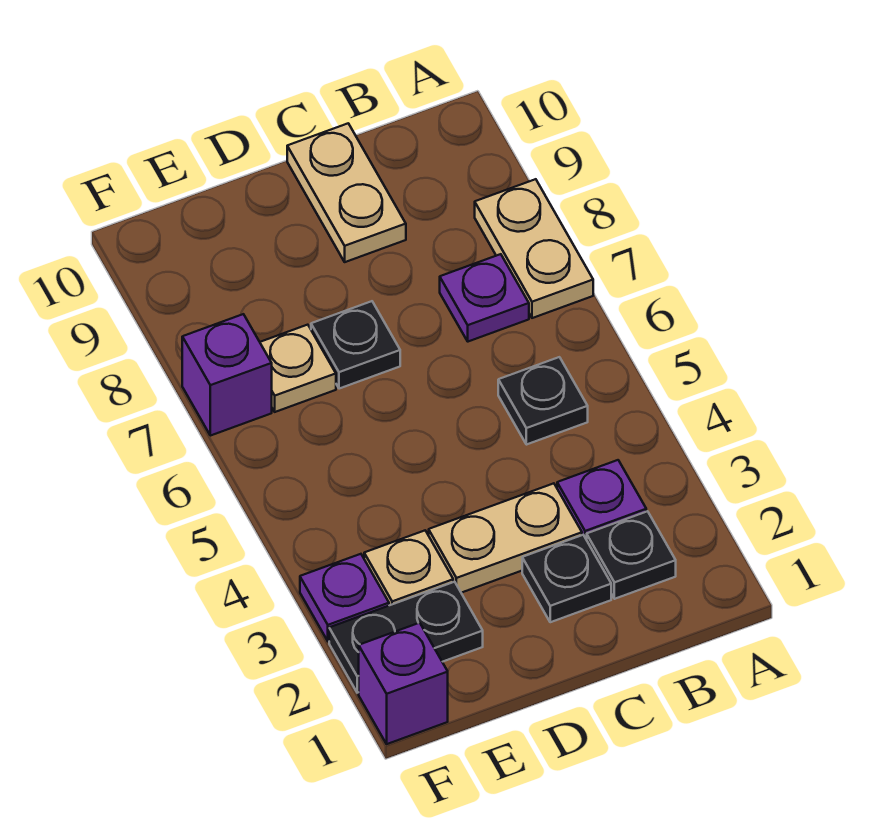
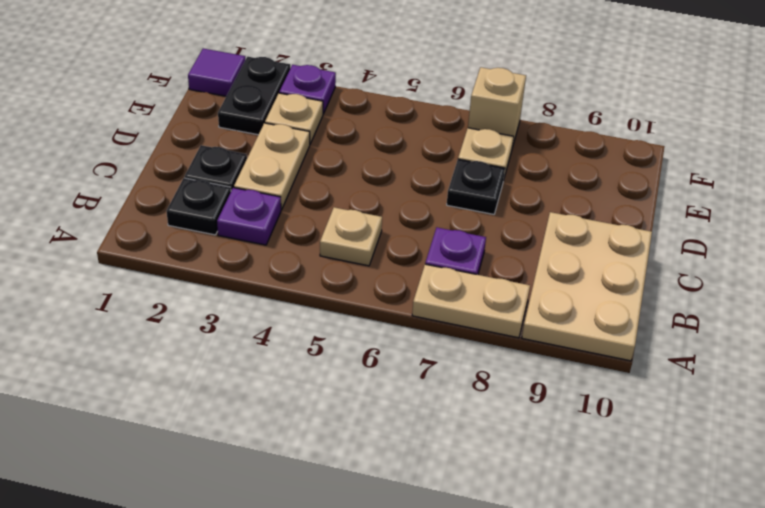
black 1x1 plate [498,357,588,445] -> tan 1x1 plate [320,207,382,266]
tan 1x2 plate [287,123,406,262] -> tan 2x3 plate [522,212,652,361]
purple 1x1 brick [359,623,448,744] -> purple 1x1 tile [188,49,245,96]
purple 1x1 brick [182,314,272,436] -> tan 1x1 brick [468,67,526,148]

